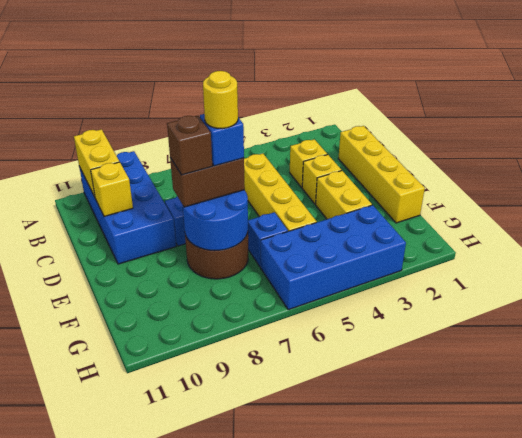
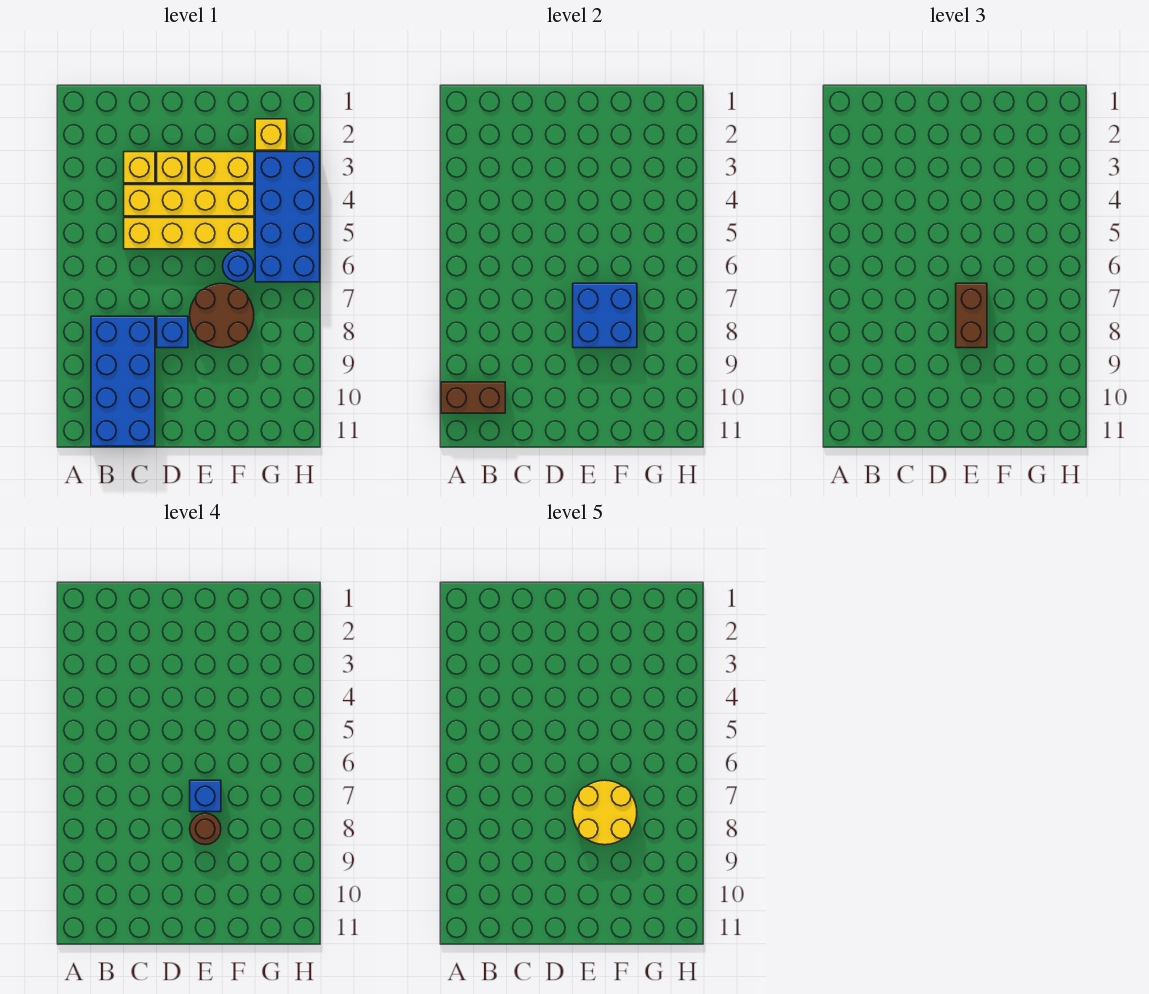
blue 2x4 brick [79,151,176,264] -> blue 2x4 brick turned to [91,316,155,446]
yellow 1x2 brick [74,129,119,197] -> brown 1x2 brick [441,382,505,413]
yellow 1x4 brick [338,126,425,223] -> yellow 1x4 brick moved to [124,185,254,216]
yellow 1x1 brick [91,162,133,216] -> yellow 1x1 brick moved to [255,119,287,150]
blue 2x2 round brick [183,190,248,251] -> blue 2x2 brick [573,283,637,348]
yellow 1x1 round brick [203,71,238,129] -> yellow 2x2 round brick [573,780,637,845]
brown 1x1 brick [167,116,212,175] -> brown 1x1 round brick [190,813,221,845]
blue 1x1 brick [248,212,288,267] -> blue 1x1 round brick [223,251,254,282]

